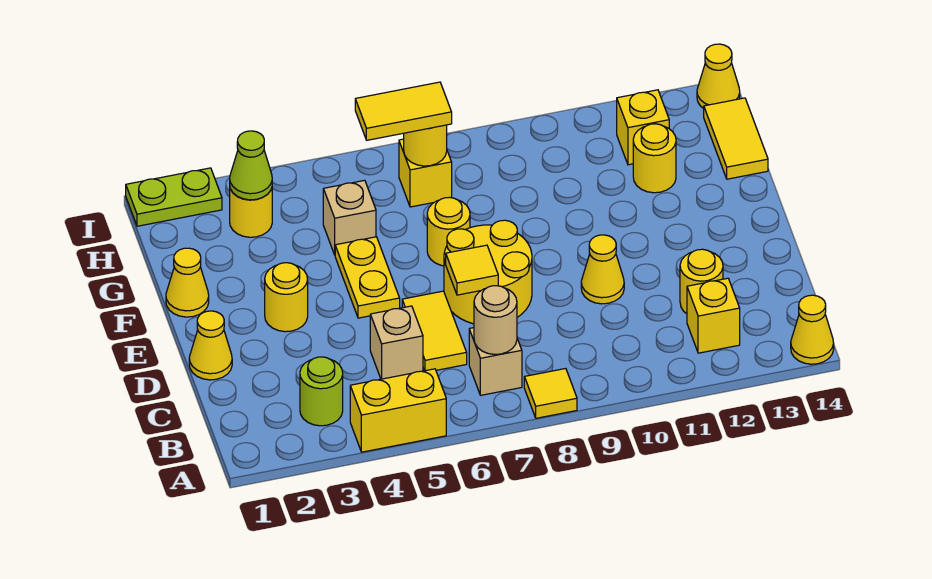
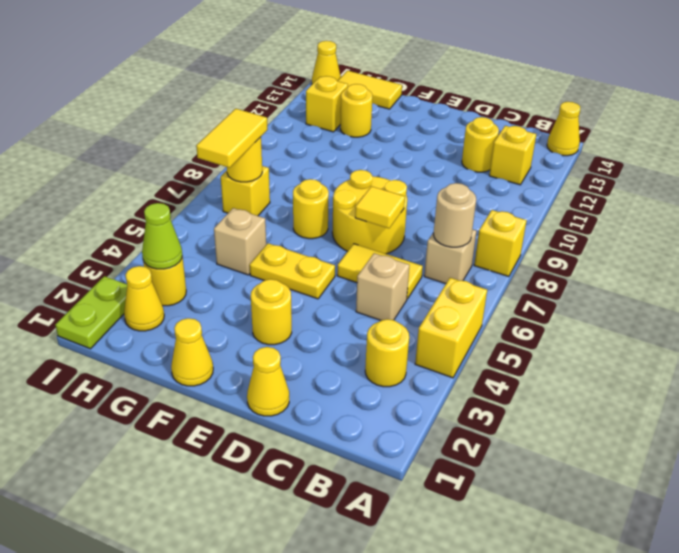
yellow 1x1 tile [524,369,577,418] -> yellow 1x1 brick [474,210,527,277]
lime 1x1 round brick [300,357,343,426] -> yellow 1x1 round brick [365,319,409,387]
yellow 1x1 cone [581,235,624,304] -> yellow 1x1 cone moved to [124,266,164,331]

